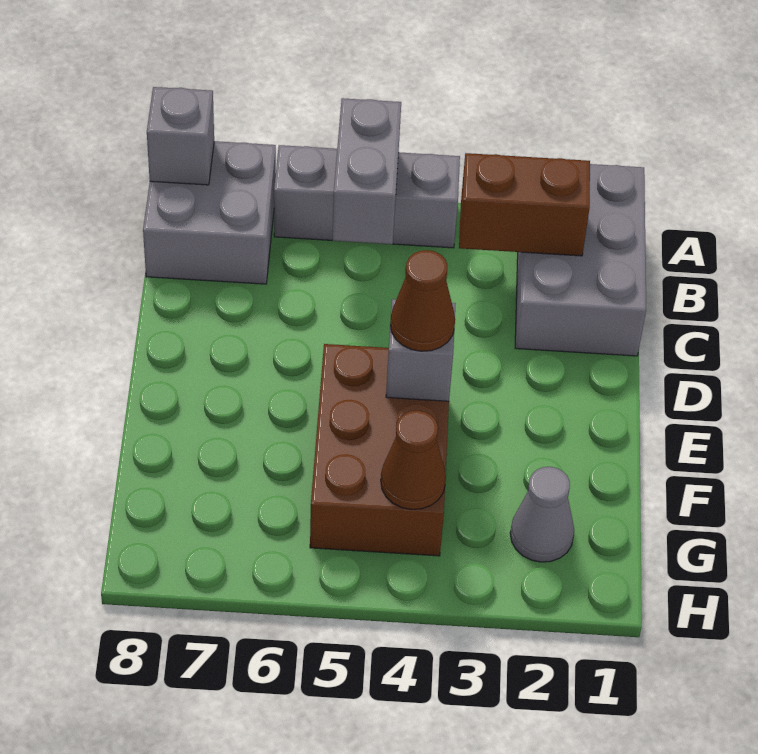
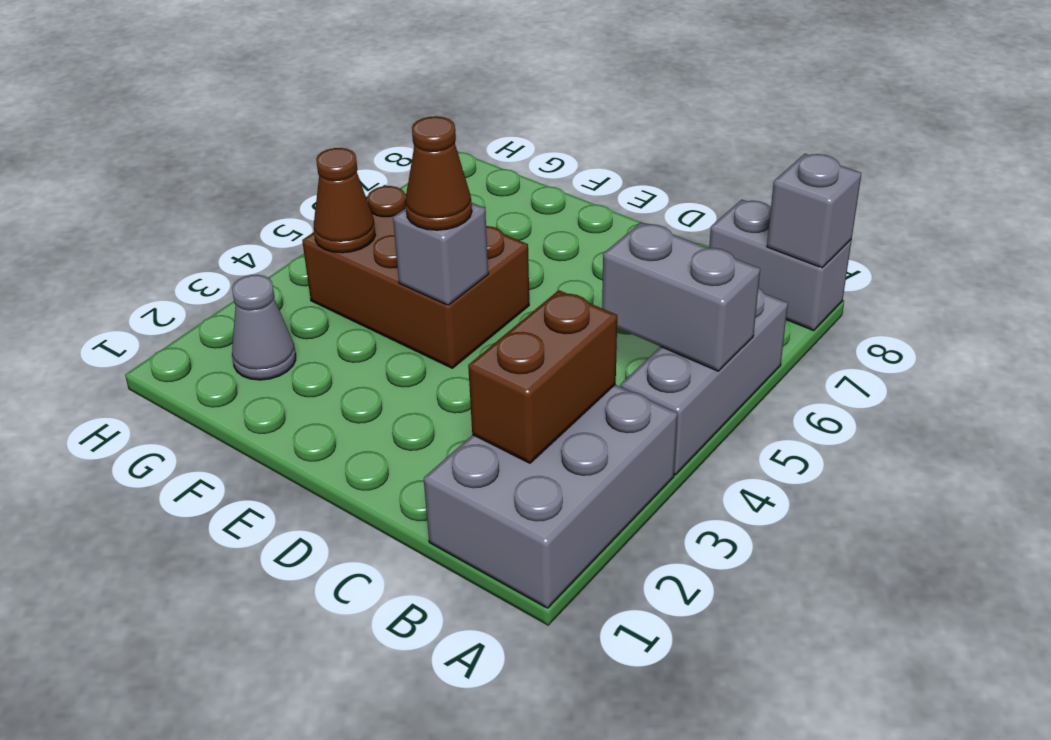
grey 2x3 brick [515,164,646,356] -> grey 2x3 brick turned to [424,385,678,608]
grey 2x2 brick [143,141,276,284] -> grey 1x2 brick [709,200,852,331]

